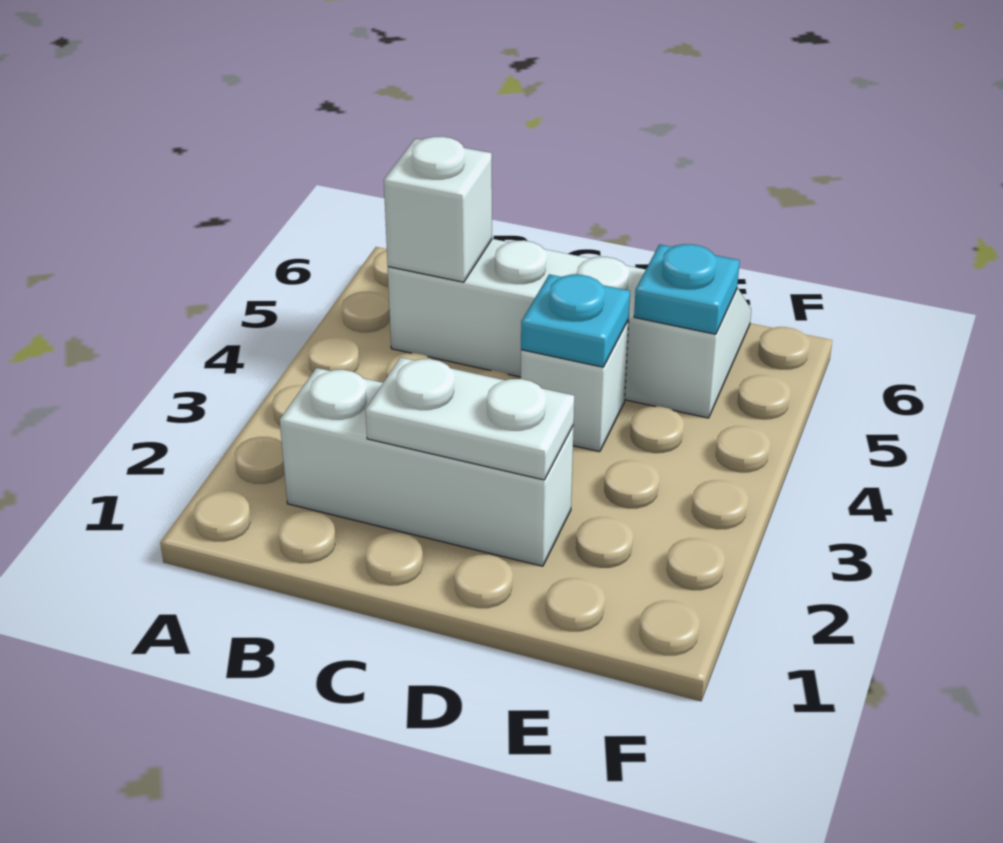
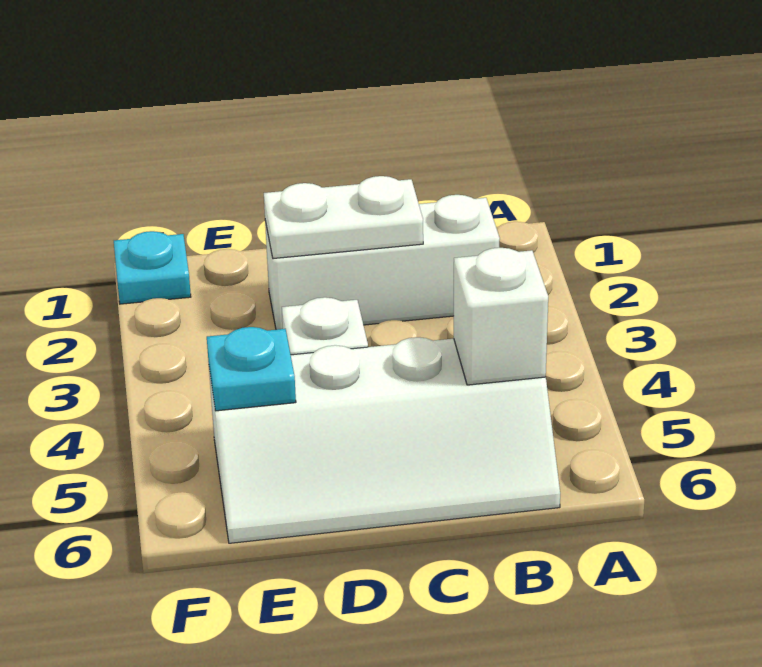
cyan 1x1 plate [521,274,630,367] -> cyan 1x1 plate moved to [114,231,191,304]

